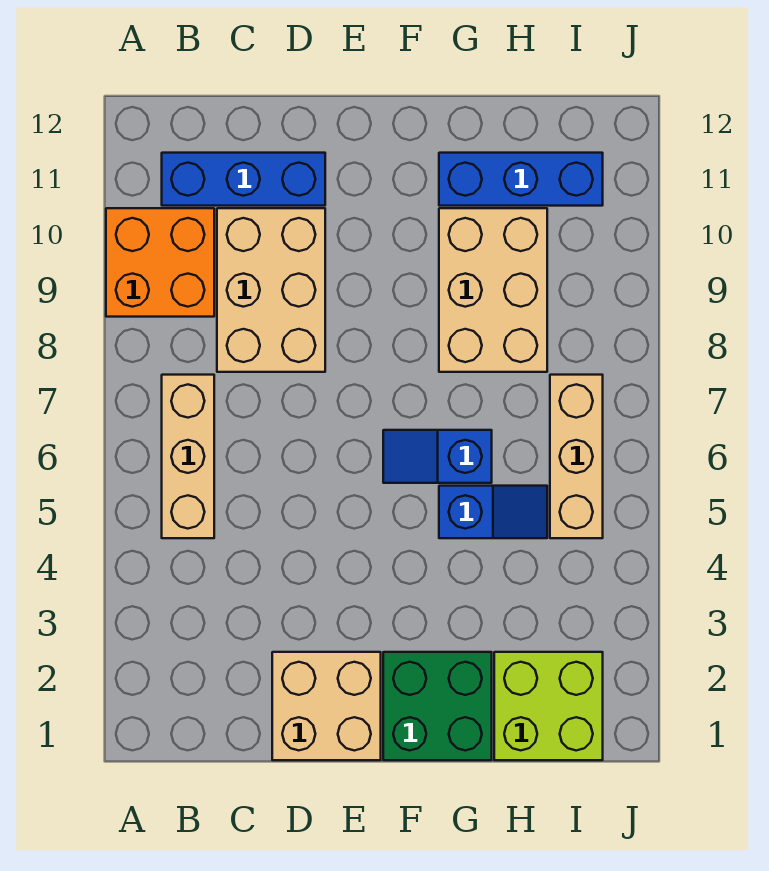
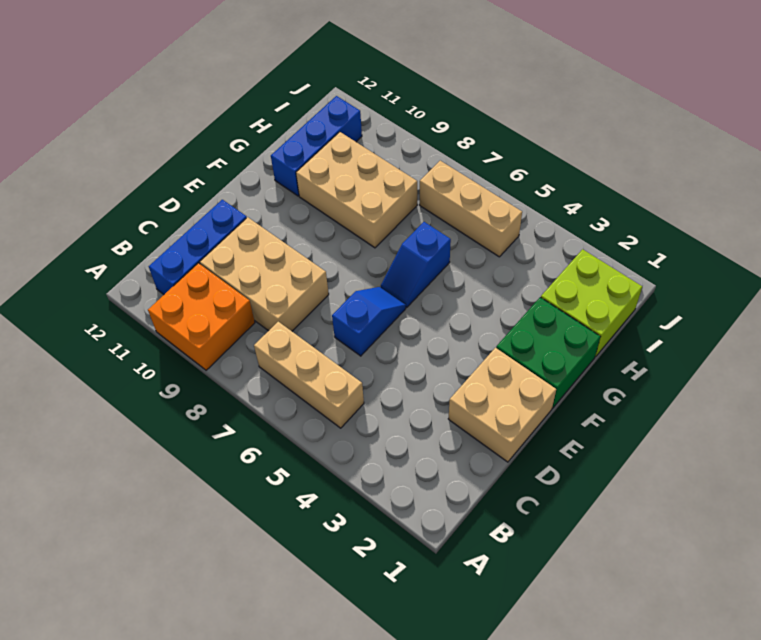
blue 1x2 slope [439,486,547,538] -> blue 1x2 slope moved to [332,287,406,356]

